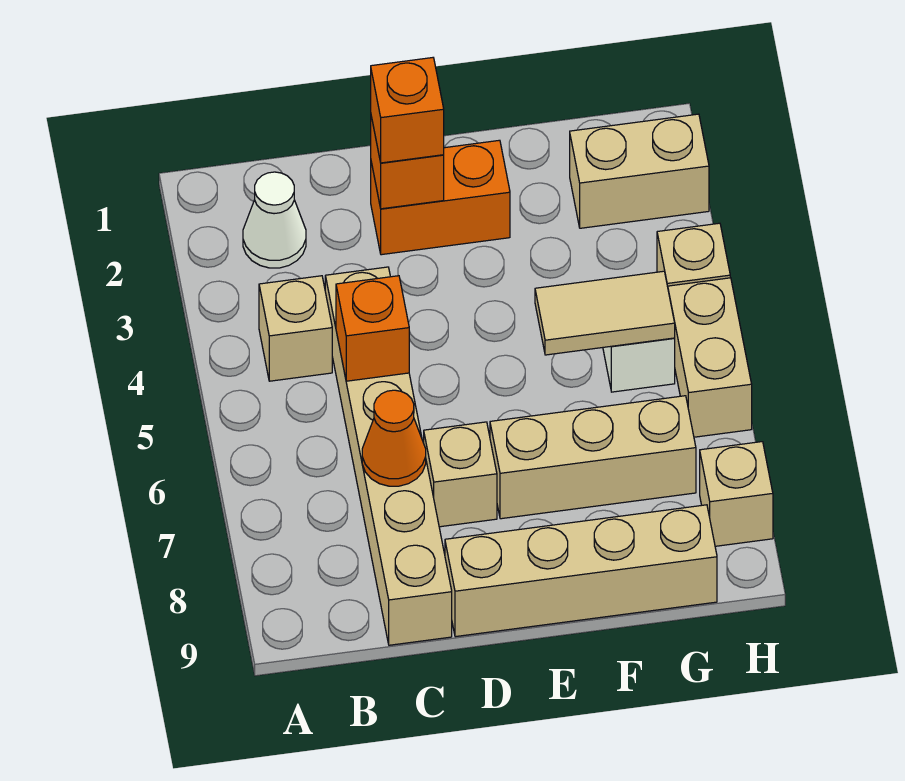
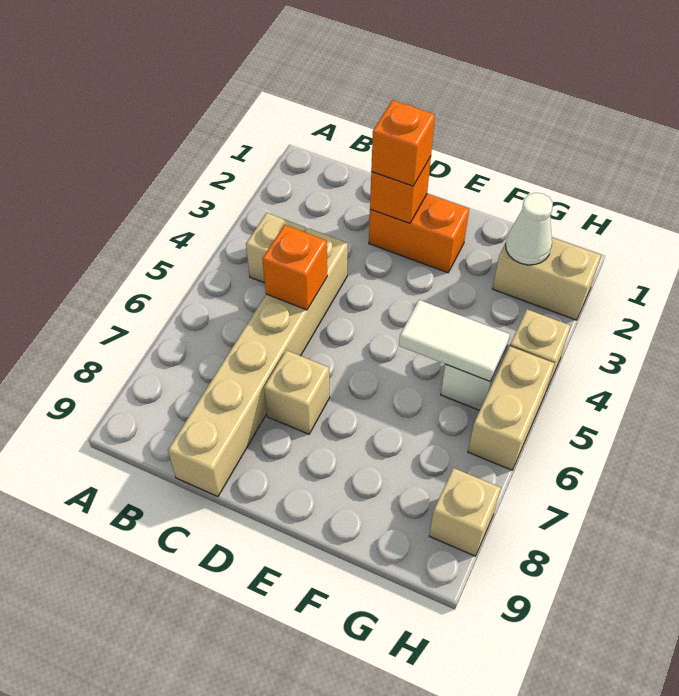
white 1x1 cone [243,172,306,268] -> white 1x1 cone moved to [506,193,553,265]
orange 1x1 cone [362,390,426,486] -> none
tan 1x4 brick [445,505,717,637] -> none
tan 1x3 brick [490,396,696,519] -> none
tan 1x2 tile [535,271,675,355] -> white 1x2 tile [399,300,510,381]

